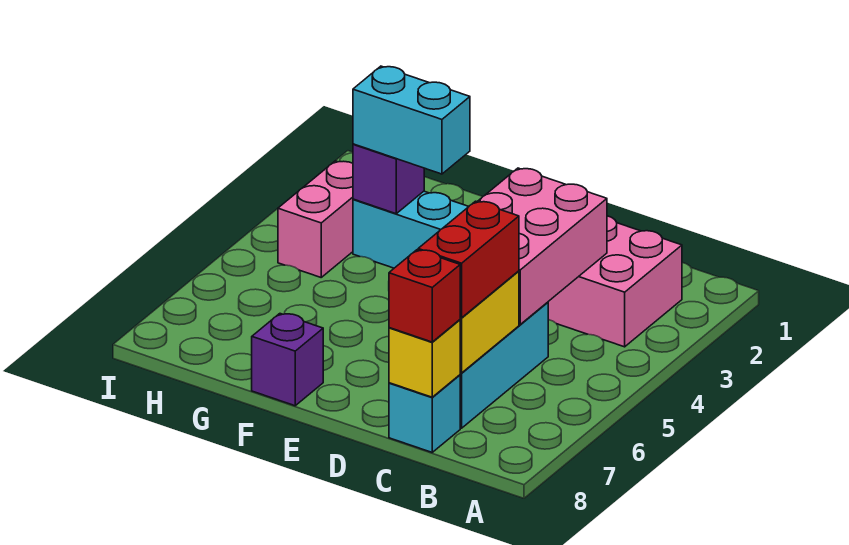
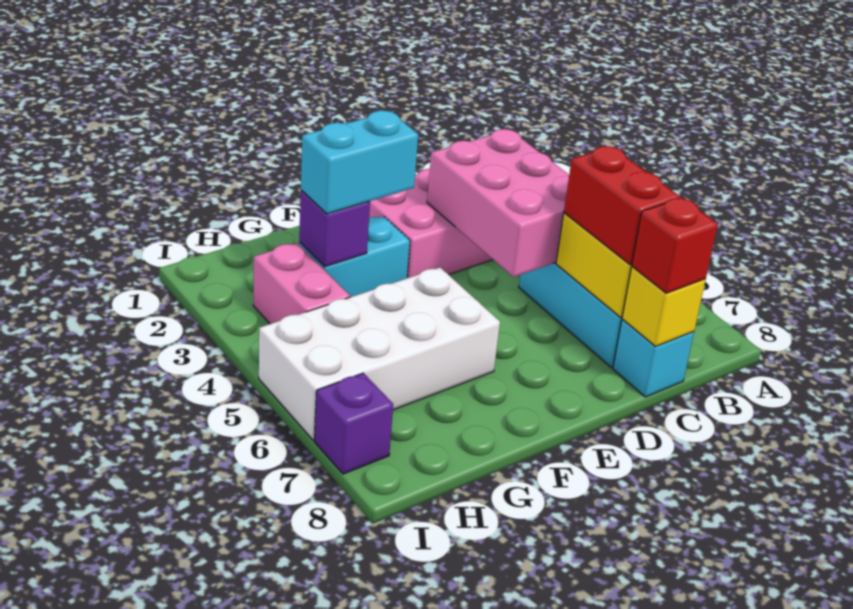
none -> white 2x4 brick [259,268,500,440]
purple 1x1 brick [252,314,323,406] -> purple 1x1 brick moved to [315,373,393,474]

